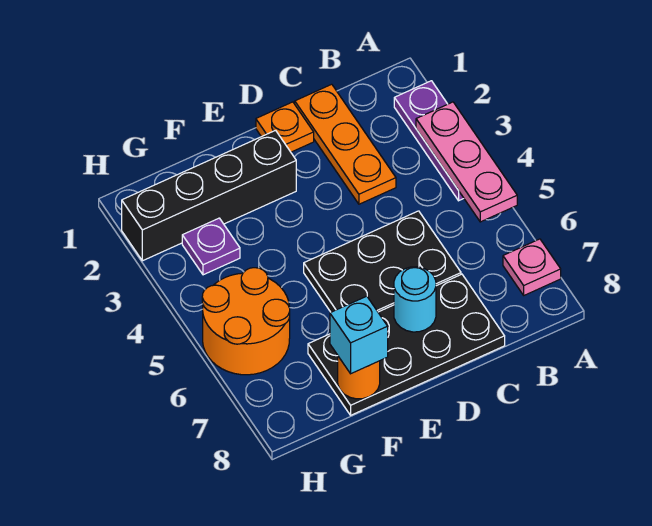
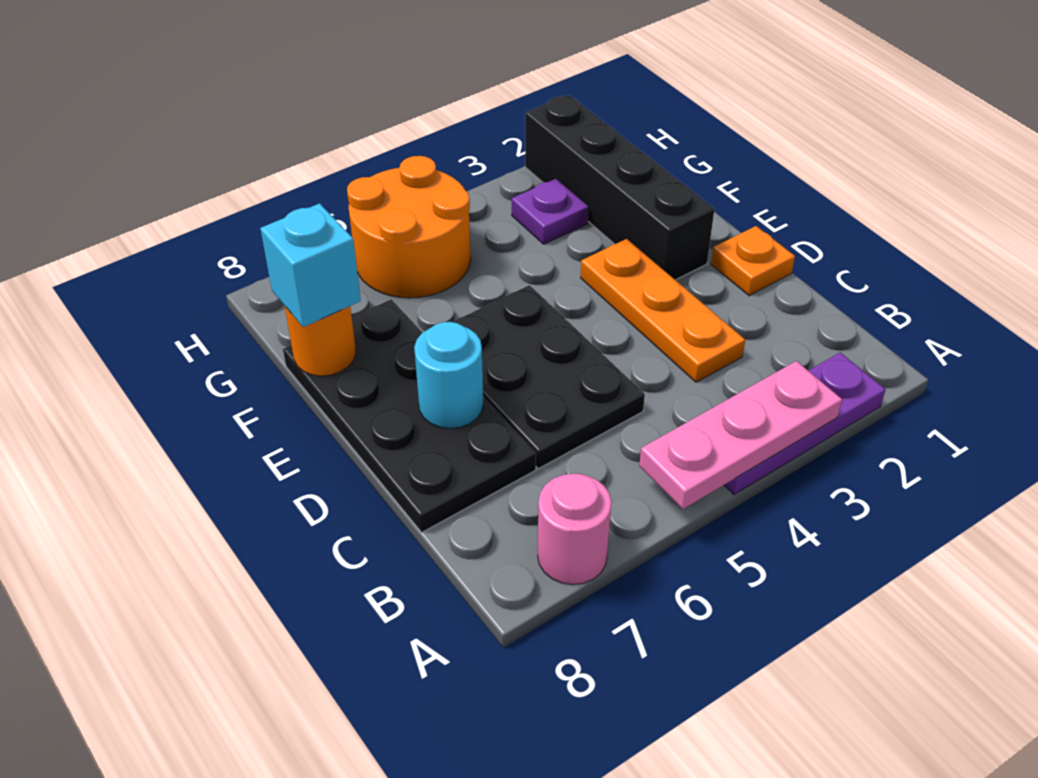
pink 1x1 plate [503,239,561,295] -> pink 1x1 round brick [538,474,611,585]
orange 1x3 plate [295,84,396,204] -> orange 1x3 plate turned to [581,239,745,382]

